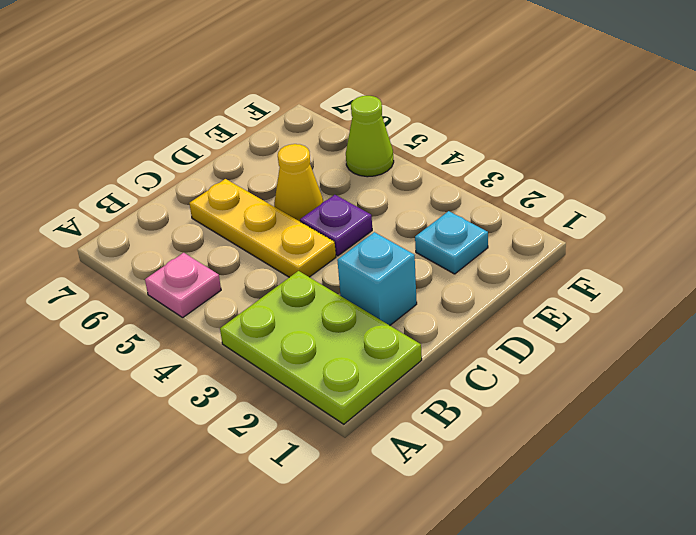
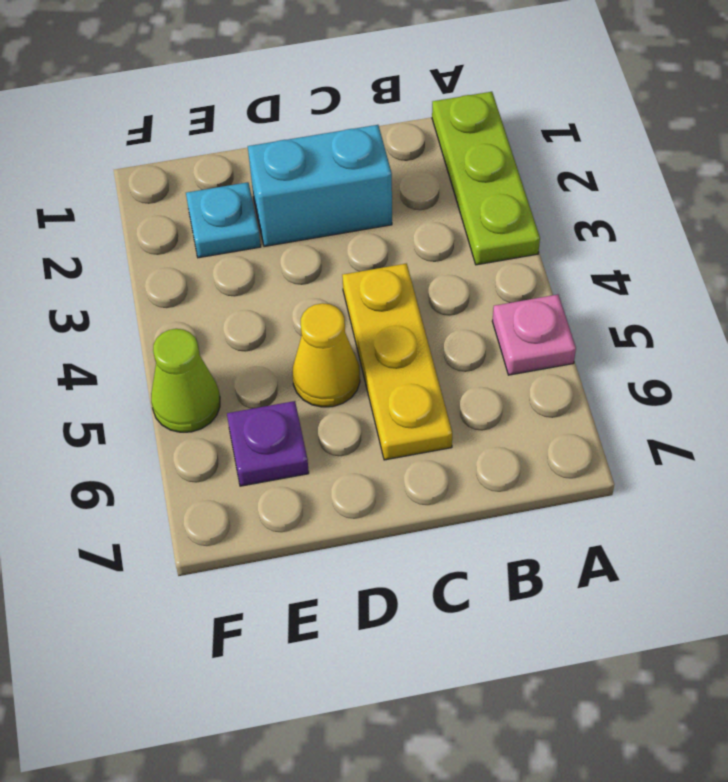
lime 2x3 plate [220,271,422,424] -> lime 1x3 plate [432,92,540,265]
cyan 1x1 brick [337,232,417,325] -> cyan 1x2 brick [248,125,392,247]
purple 1x1 plate [300,195,372,256] -> purple 1x1 plate moved to [227,401,309,486]

